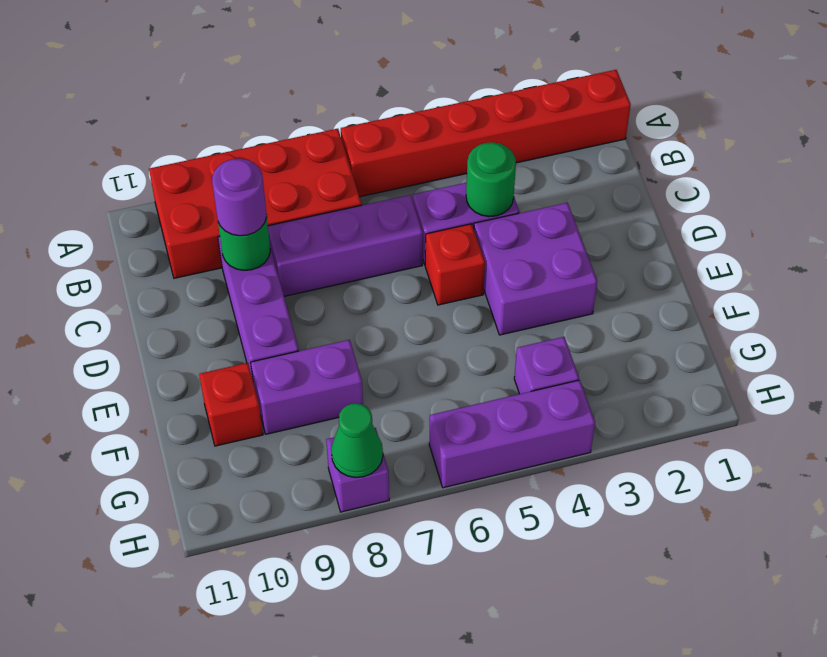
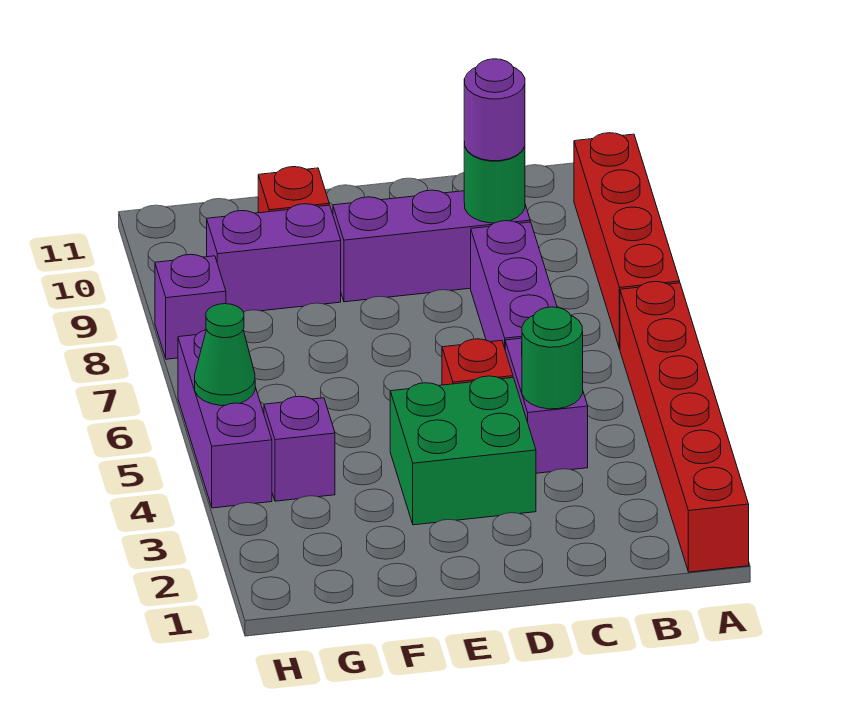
red 2x4 brick [149,129,362,278] -> red 1x4 brick [574,133,680,349]
purple 2x2 brick [474,203,597,335] -> green 2x2 brick [390,376,536,525]
purple 1x2 brick [251,340,363,434] -> purple 1x2 brick turned to [207,204,341,312]
green 1x1 cone [331,403,383,478] -> green 1x1 cone moved to [195,304,255,406]

